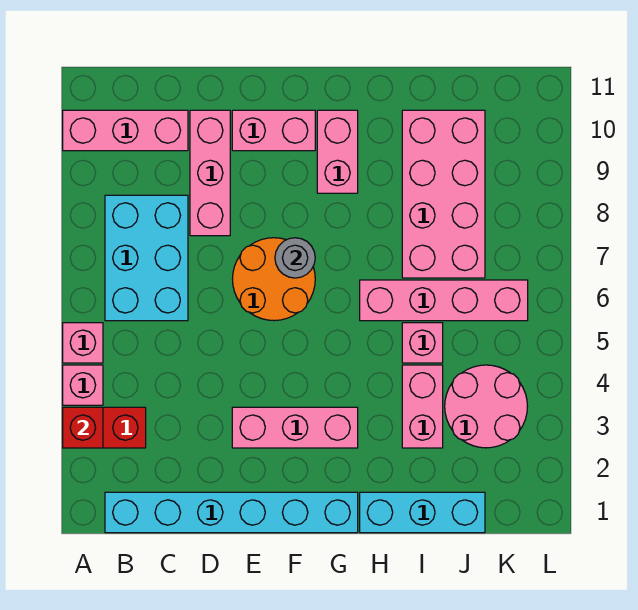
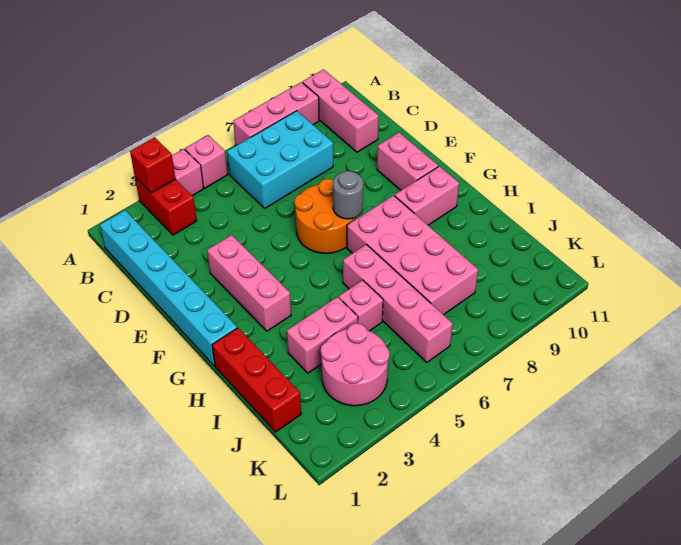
pink 1x3 brick [190,110,230,236] -> pink 1x3 brick moved to [233,82,319,145]
cyan 1x3 brick [360,492,485,533] -> red 1x3 brick [212,328,301,432]
pink 2x4 brick [402,110,485,278] -> pink 2x4 brick turned to [347,195,478,315]

